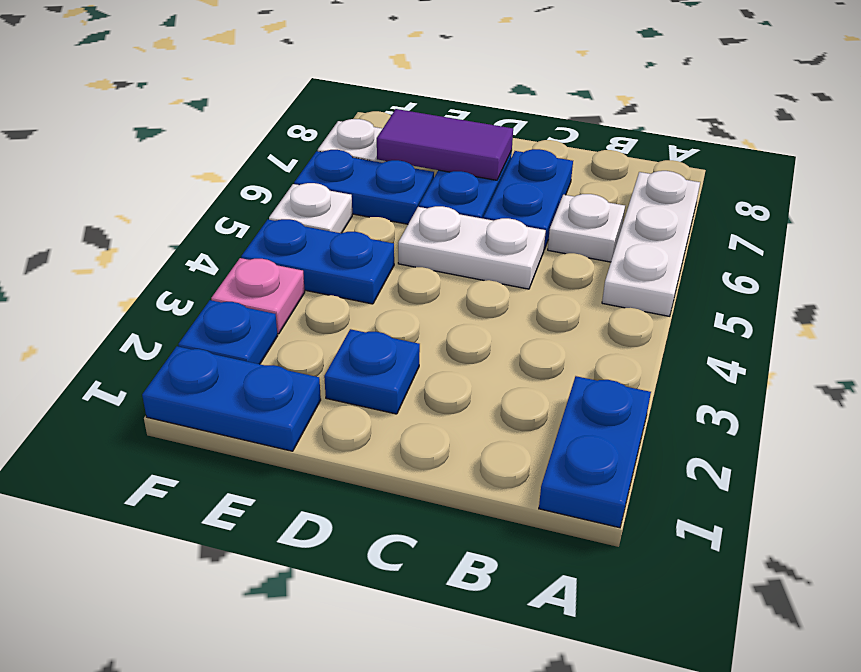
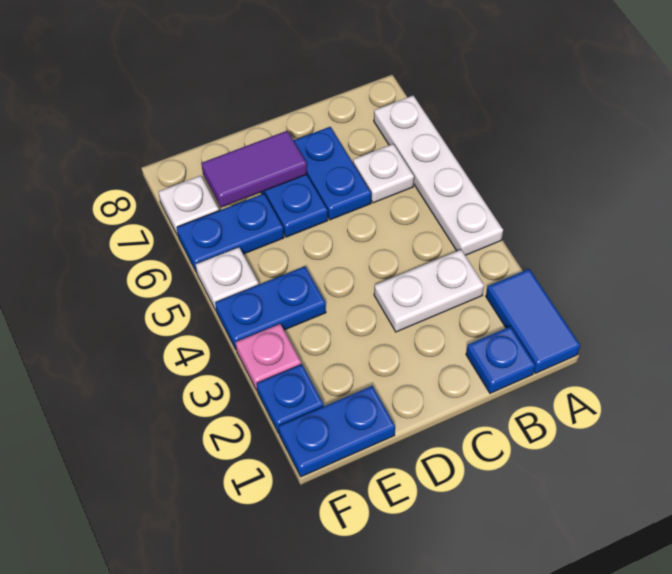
blue 1x2 plate [539,376,651,528] -> blue 1x2 tile [486,269,580,374]
white 1x3 plate [602,171,700,316] -> white 1x4 plate [374,96,503,255]
white 1x2 plate [398,206,546,289] -> white 1x2 plate moved to [374,250,484,332]
blue 1x1 plate [324,329,420,414] -> blue 1x1 plate moved to [466,326,535,393]

